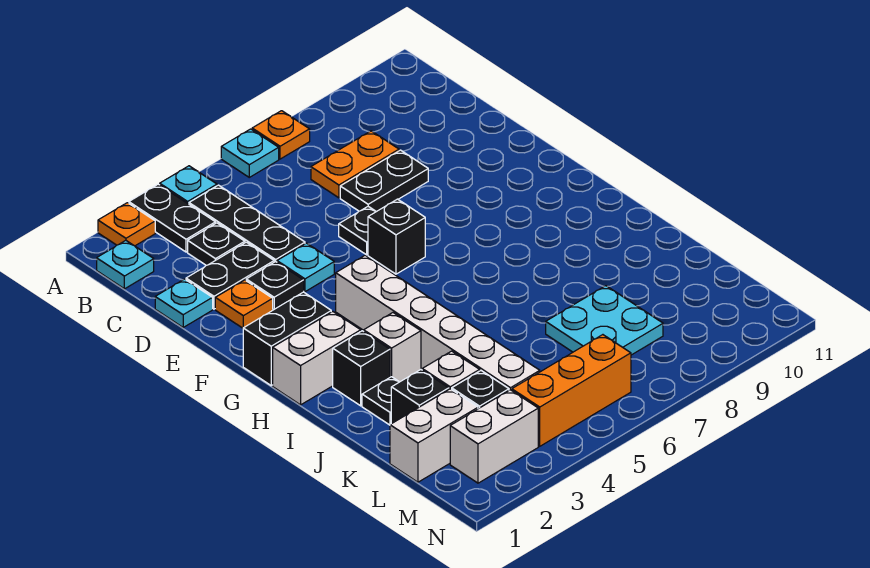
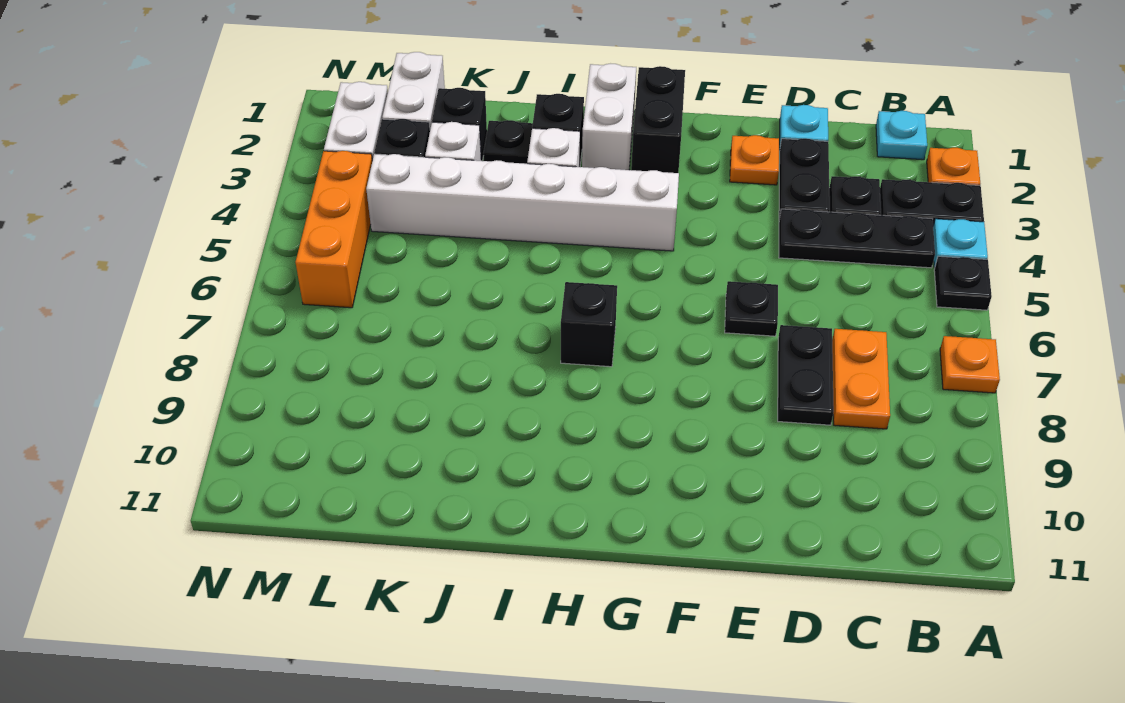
cyan 1x1 plate [221,129,279,177] -> none
black 1x1 plate [246,262,304,310] -> black 1x1 plate moved to [934,256,992,310]
cyan 1x1 plate [277,243,334,292] -> none
black 1x1 brick [368,199,425,274] -> black 1x1 brick moved to [561,282,617,367]
cyan 2x2 plate [546,286,663,355] -> none

